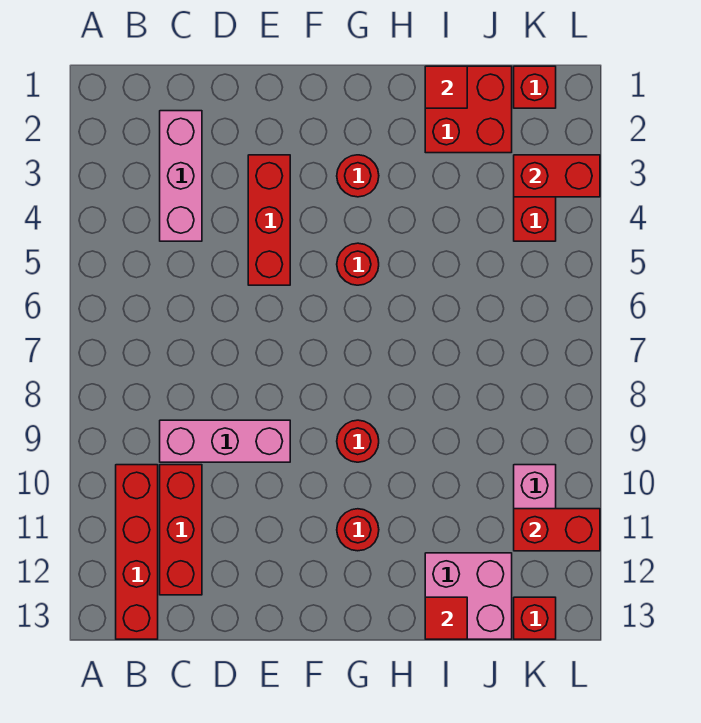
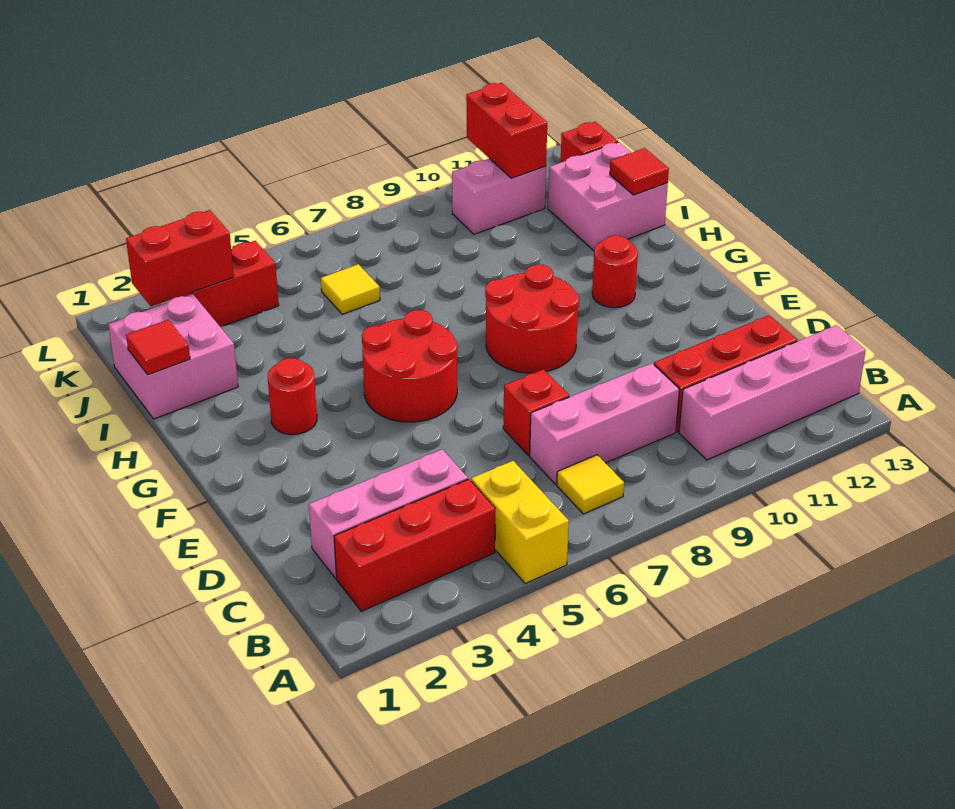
none -> yellow 1x2 brick [471,461,569,584]
none -> yellow 1x1 tile [557,455,624,514]
red 1x4 brick [116,465,158,639] -> pink 1x4 brick [679,325,866,460]
pink 1x3 brick [160,420,290,462] -> pink 1x3 brick turned to [530,363,679,484]
red 1x3 brick [248,155,290,285] -> red 1x3 brick moved to [334,479,495,611]
red 1x1 round brick [337,243,379,285] -> red 2x2 round brick [362,310,458,422]
red 1x1 round brick [337,420,379,462] -> red 2x2 round brick [485,264,579,373]
red 2x2 brick [425,66,512,153] -> pink 2x2 brick [108,294,238,419]
none -> yellow 1x1 tile [321,264,380,314]
red 1x1 brick [514,66,556,108] -> red 1x1 brick moved to [503,369,569,456]
red 1x2 brick [514,155,600,197] -> red 1x2 brick turned to [126,210,234,306]

